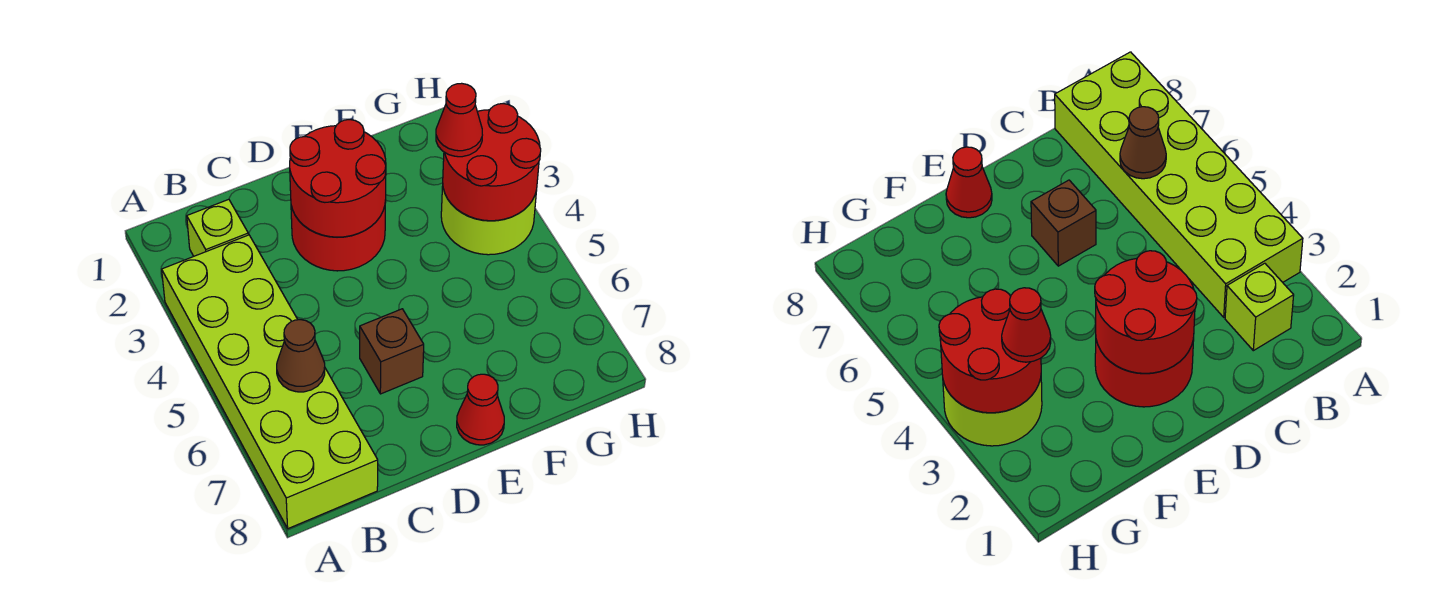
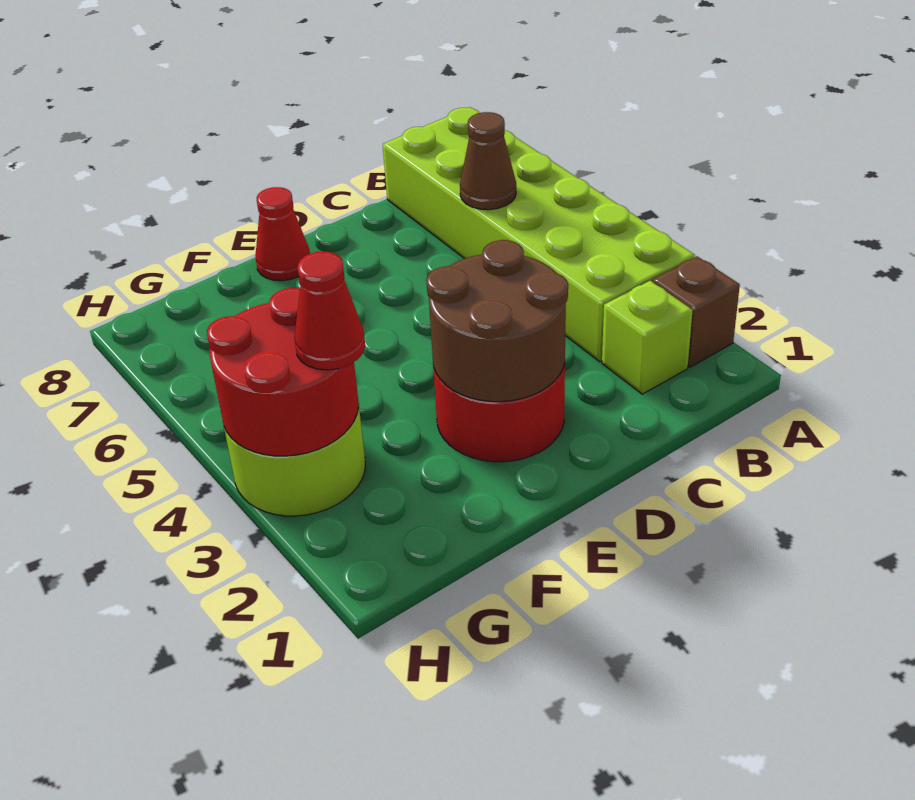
red 2x2 round brick [290,120,386,237] -> brown 2x2 round brick [426,240,568,402]
brown 1x1 brick [360,309,424,394] -> brown 1x1 brick moved to [652,256,740,367]

